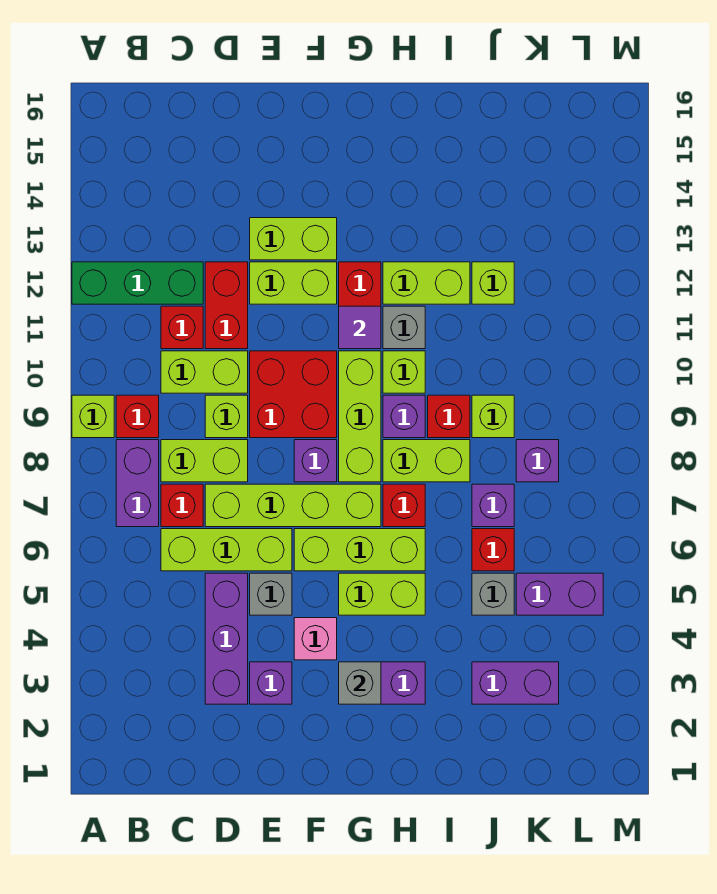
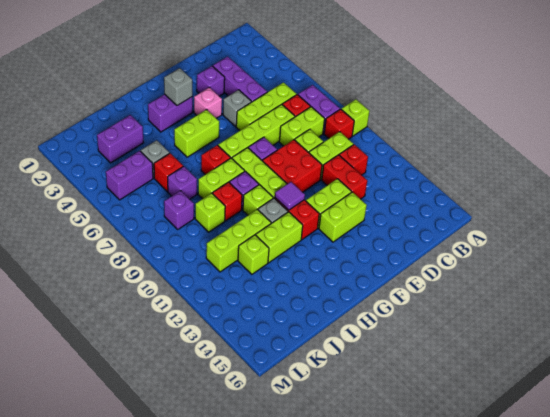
green 1x3 brick [72,262,203,304] -> none
lime 1x3 brick [294,529,425,571] -> lime 1x3 brick moved to [206,209,271,272]

